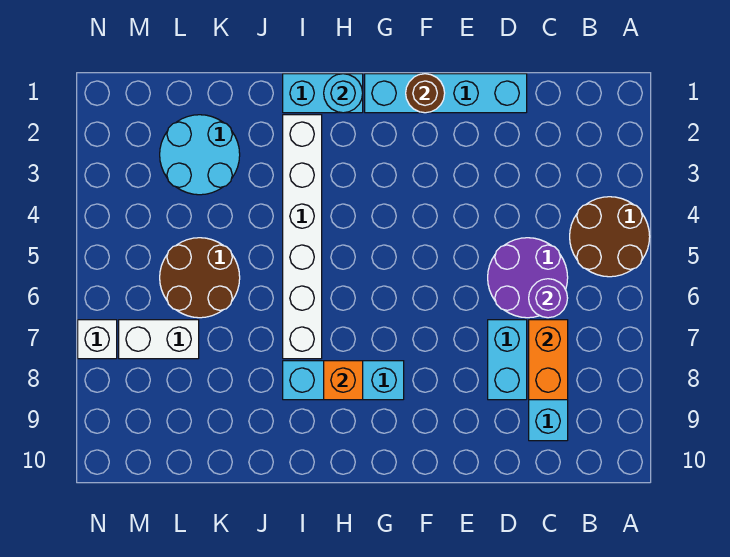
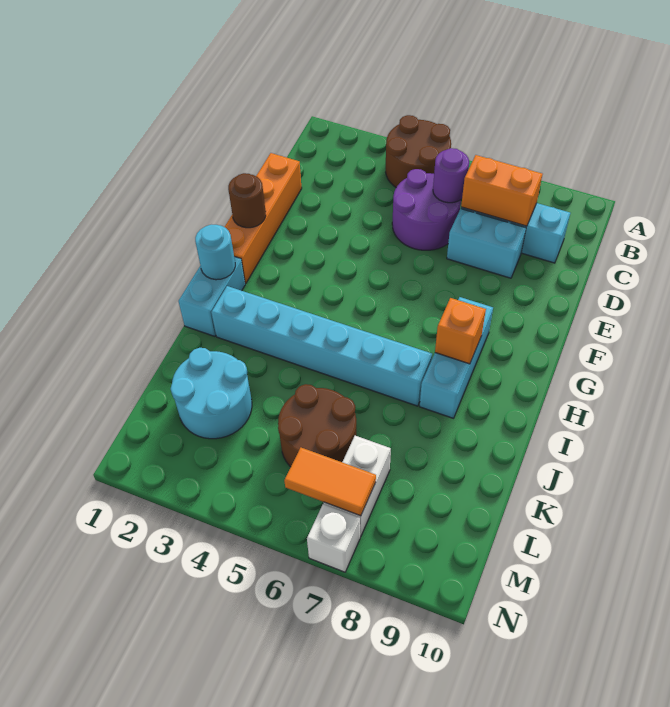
cyan 1x4 brick [365,74,527,113] -> orange 1x4 brick [225,153,302,283]
white 1x6 brick [283,115,322,359] -> cyan 1x6 brick [211,286,432,406]
none -> orange 1x2 tile [284,448,376,516]

